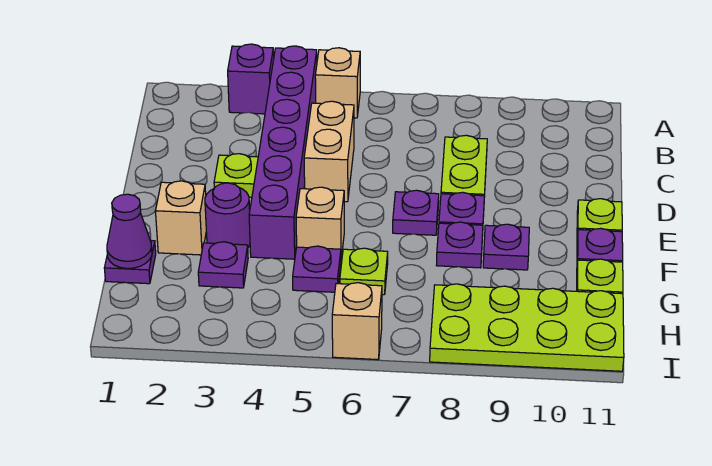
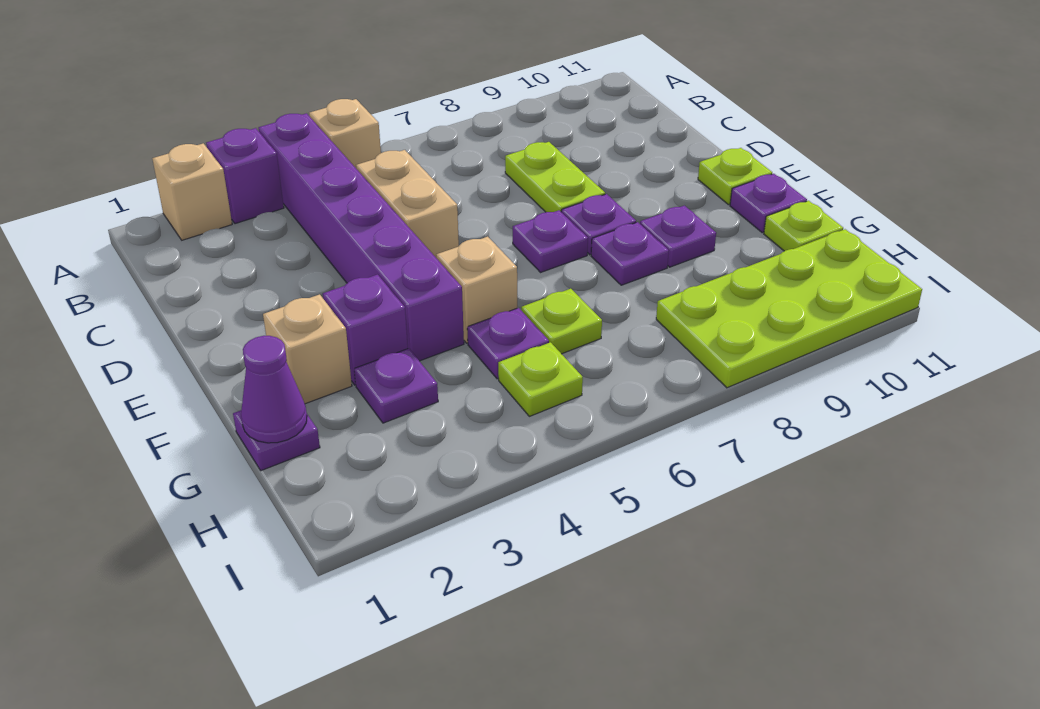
lime 1x1 plate [214,154,258,197] -> lime 1x1 plate moved to [498,342,583,416]
purple 1x1 round brick [205,183,250,247] -> purple 1x1 brick [323,275,408,385]
tan 1x1 brick [332,283,382,360] -> tan 1x1 brick moved to [152,143,232,240]

